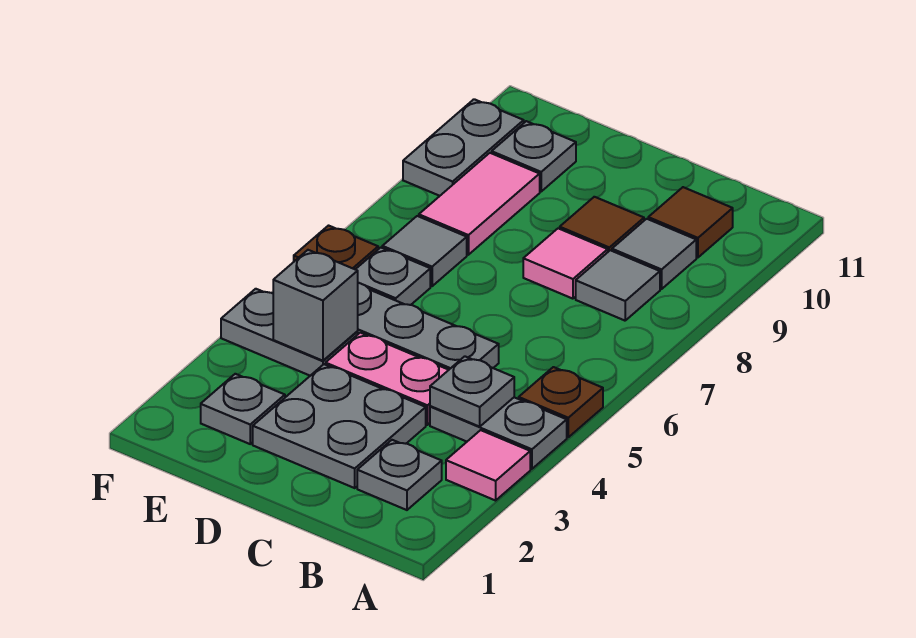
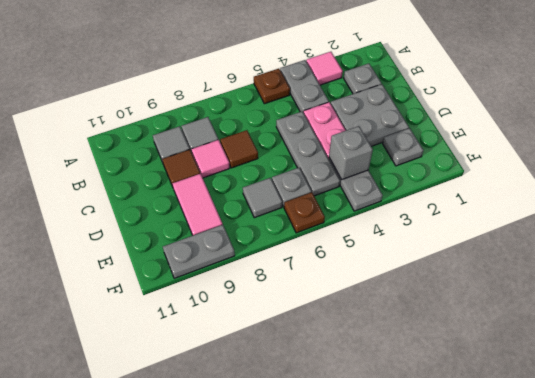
grey 1x1 plate [430,356,514,427] -> none
brown 1x1 tile [648,187,733,257] -> brown 1x1 tile moved to [220,130,258,168]
pink 1x2 tile [419,153,540,255] -> pink 1x2 tile turned to [172,174,223,235]
grey 1x1 plate [492,121,576,191] -> none

